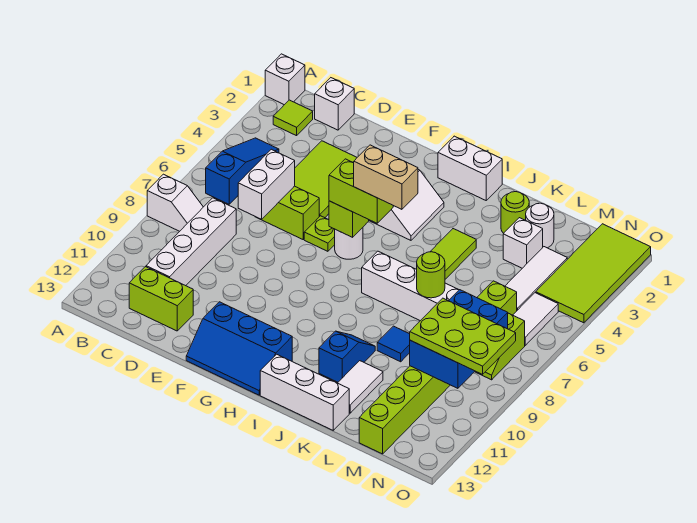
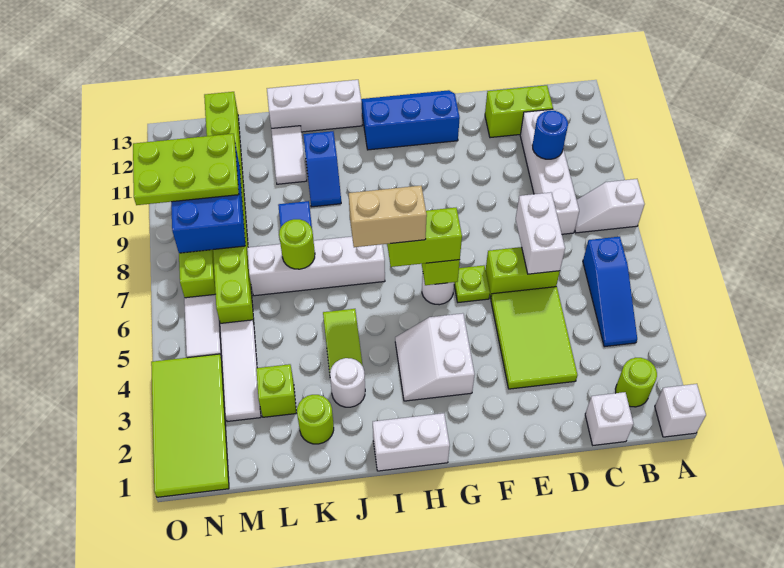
lime 1x1 tile [273,100,313,136] -> lime 1x1 round brick [616,358,657,407]
none -> blue 1x1 round brick [533,111,568,159]
white 1x1 round brick [526,203,554,248] -> white 1x1 round brick moved to [330,358,365,407]
white 1x1 brick [503,218,543,268] -> lime 1x1 brick [256,364,296,417]

